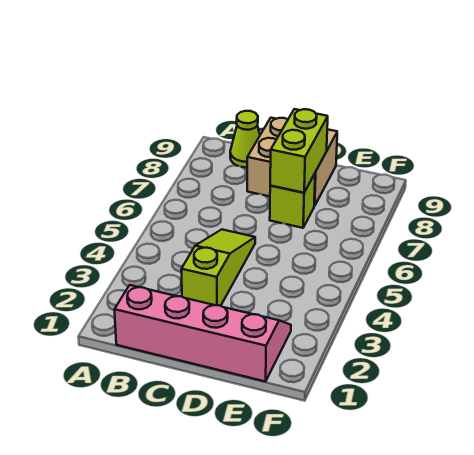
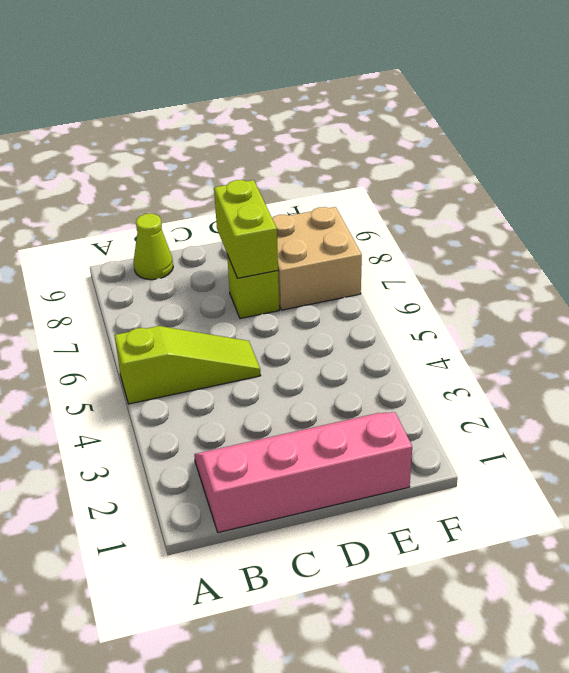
lime 1x3 slope [181,229,255,306] -> lime 1x3 slope turned to [114,326,261,404]
tan 2x2 brick [247,118,337,206] -> tan 2x2 brick moved to [272,207,362,310]

